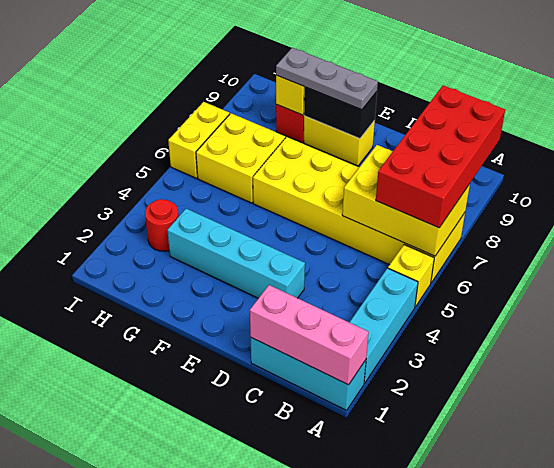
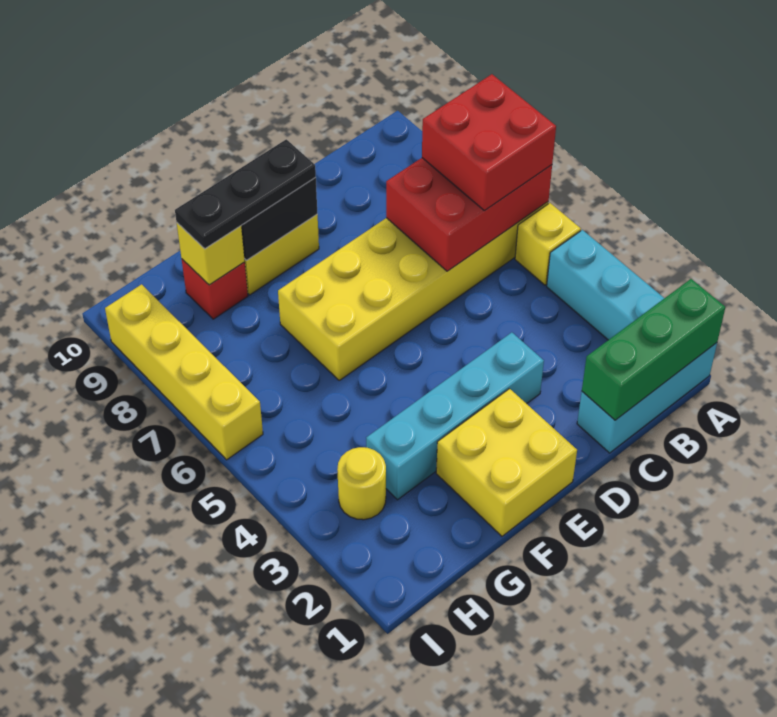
pink 1x3 brick [250,285,369,385] -> green 1x3 brick [582,279,725,420]
yellow 2x3 brick [342,145,470,256] -> red 2x3 brick [386,158,552,271]
red 2x4 brick [376,85,505,228] -> red 2x2 brick [422,74,556,211]
grey 1x3 plate [276,48,378,110] -> black 1x3 plate [175,139,316,249]
yellow 2x2 brick [196,113,285,203] -> yellow 2x2 brick moved to [436,389,577,536]
red 1x1 round brick [145,199,179,251] -> yellow 1x1 round brick [337,447,386,520]
yellow 1x2 brick [168,102,230,178] -> yellow 1x4 brick [105,284,263,460]

